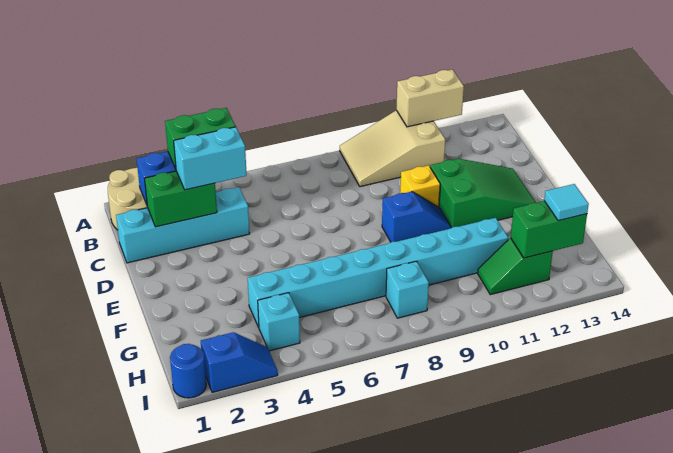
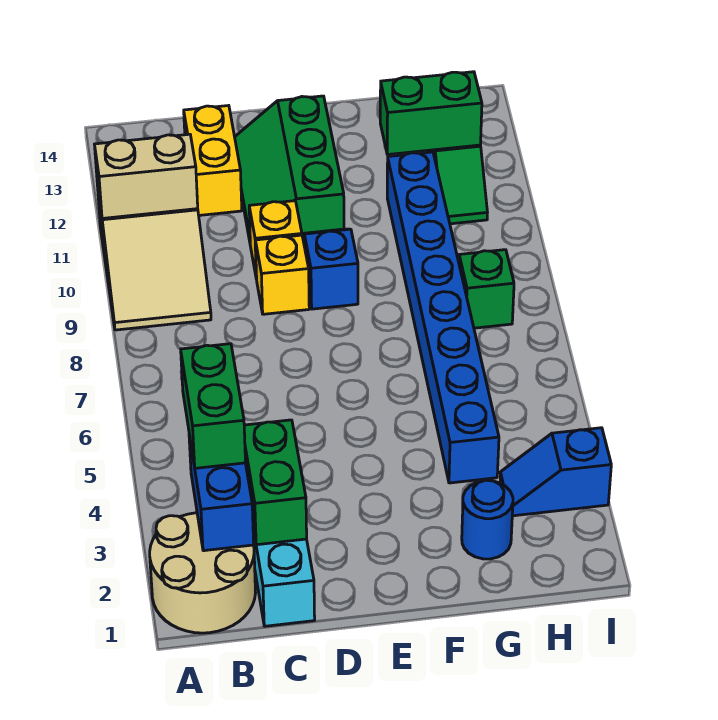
tan 1x2 brick [396,70,464,127] -> tan 1x2 brick turned to [94,134,198,218]
cyan 1x2 brick [174,127,247,190] -> none
none -> yellow 1x2 brick [184,106,242,215]
none -> yellow 1x1 brick [255,235,309,314]
green 2x3 slope [430,159,536,228] -> green 2x3 slope turned to [235,96,344,241]
cyan 1x8 brick [248,218,508,327] -> blue 1x8 brick [387,152,499,483]
cyan 1x1 brick [258,293,300,351] -> none
cyan 1x1 brick [386,261,429,318] -> green 1x1 brick [459,250,514,328]
green 1x2 brick [511,201,587,258] -> green 1x2 brick turned to [380,72,482,155]
cyan 1x1 tile [544,184,589,221] -> none
blue 1x1 round brick [170,344,206,398] -> blue 1x1 round brick moved to [462,480,513,559]
blue 1x2 slope [201,332,278,392] -> blue 1x2 slope turned to [500,428,611,516]

